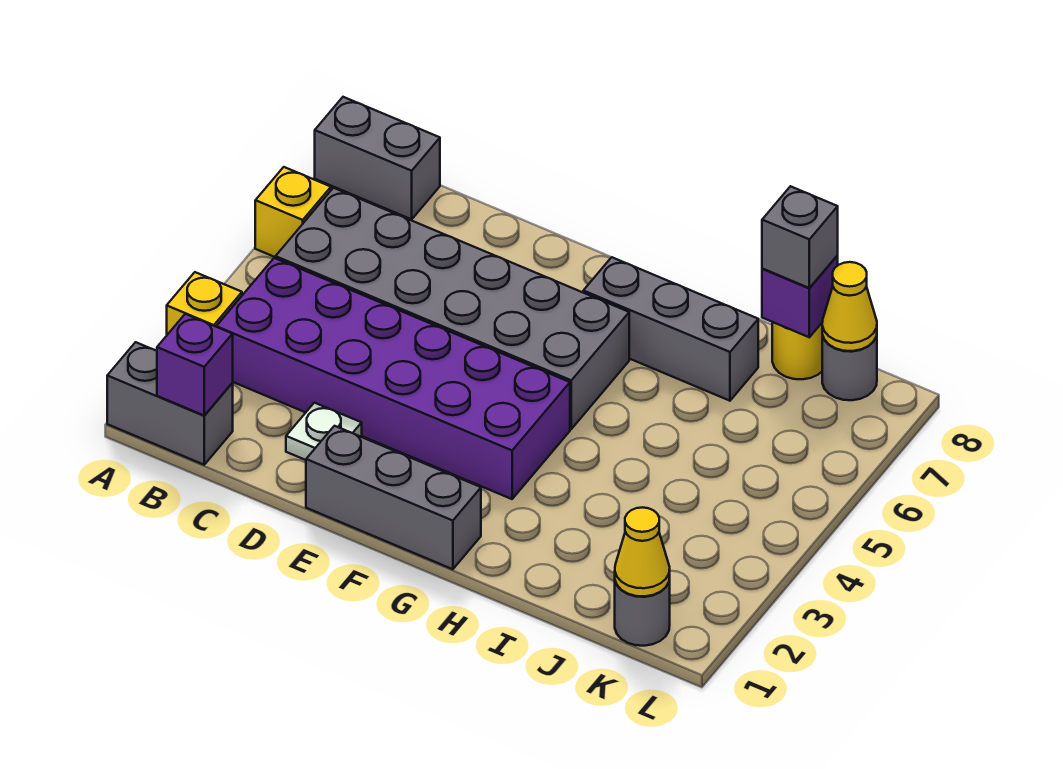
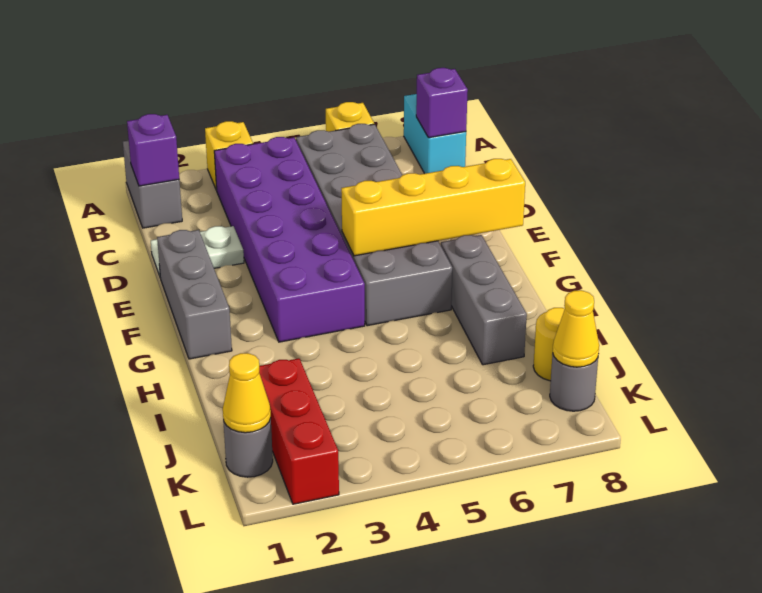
grey 1x2 brick [315,97,440,219] -> cyan 1x2 brick [404,94,466,174]
white 1x1 plate [286,403,362,460] -> white 1x2 plate [151,226,244,276]
none -> yellow 1x4 brick [341,159,525,256]
none -> red 1x3 brick [259,358,339,504]
purple 1x1 brick [762,256,838,337] -> purple 1x1 brick moved to [416,68,468,138]
grey 1x1 brick [762,186,838,288] -> none

